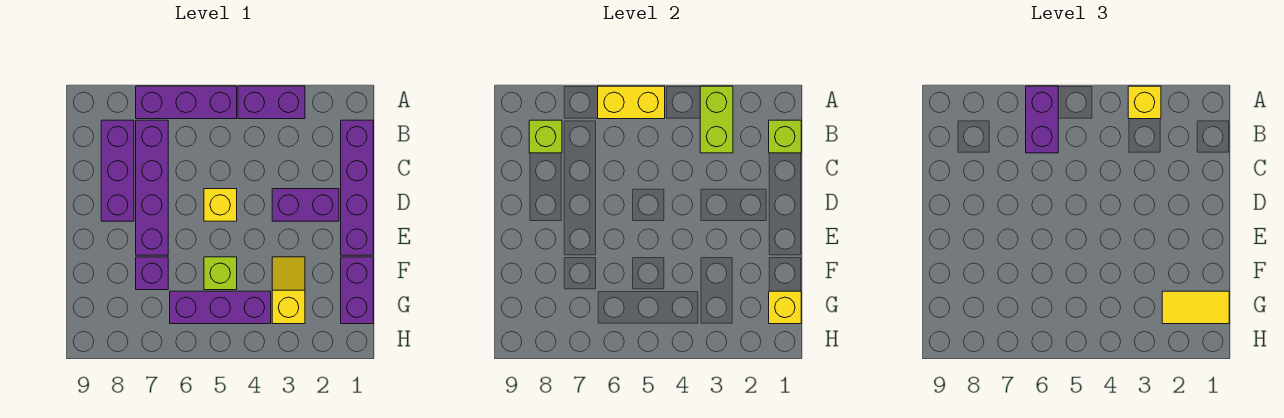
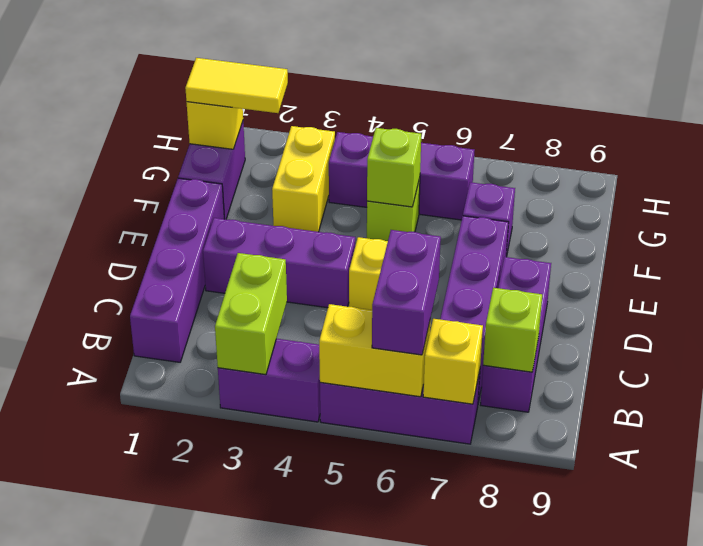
yellow 1x1 brick [1128,86,1161,119] -> yellow 1x1 brick moved to [423,319,483,404]
lime 1x1 brick [769,120,801,153] -> lime 1x1 brick moved to [367,128,421,207]
purple 1x2 brick [272,189,339,221] -> purple 1x3 brick [203,218,355,308]
yellow 1x2 slope [272,257,305,324] -> yellow 1x2 brick [272,126,335,232]

